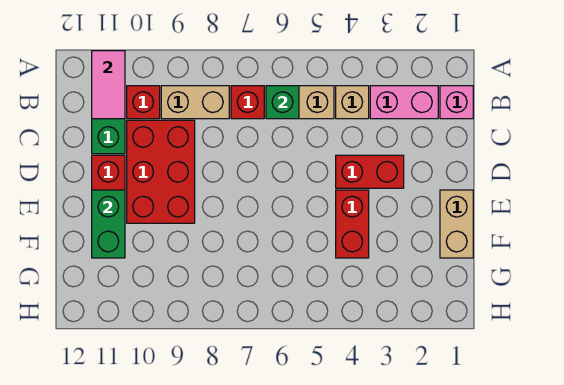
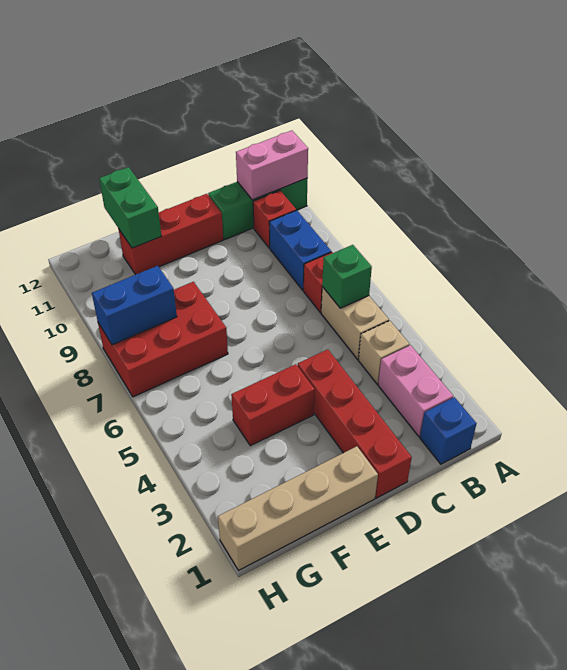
pink 1x2 tile [92,51,125,119] -> pink 1x2 brick [236,131,308,200]
pink 1x1 brick [440,86,473,119] -> blue 1x1 brick [420,397,477,464]
tan 1x2 brick [161,86,229,119] -> blue 1x2 brick [269,210,331,290]
red 2x3 brick [127,120,195,223] -> red 2x3 brick moved to [98,282,228,397]
red 1x2 brick [336,155,404,188] -> red 1x4 brick [298,349,412,498]
tan 1x2 brick [440,190,473,258] -> tan 1x4 brick [218,446,378,571]
green 1x2 brick [92,190,125,258] -> green 1x2 brick turned to [99,167,161,248]
none -> blue 1x2 brick [92,266,177,345]

